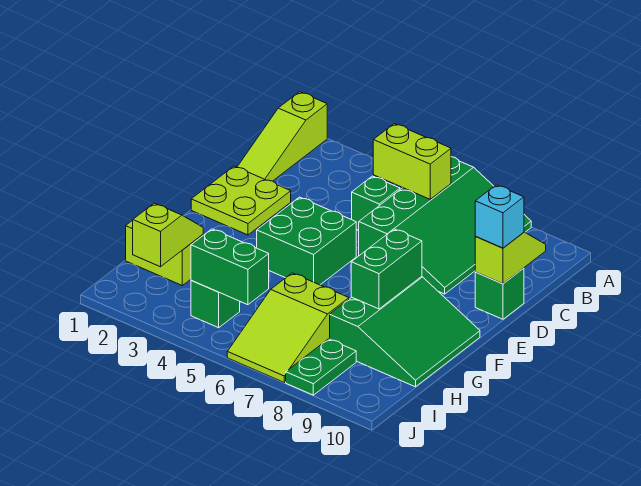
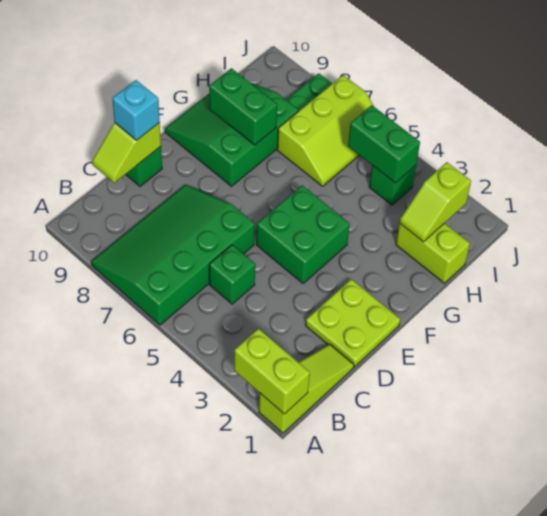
lime 1x2 brick [373,124,451,199] -> lime 1x2 brick moved to [234,329,310,414]
green 1x2 brick [351,229,422,309] -> green 1x2 brick turned to [209,68,277,145]
lime 2x3 slope [227,273,349,382] -> lime 2x3 slope turned to [277,75,374,186]

